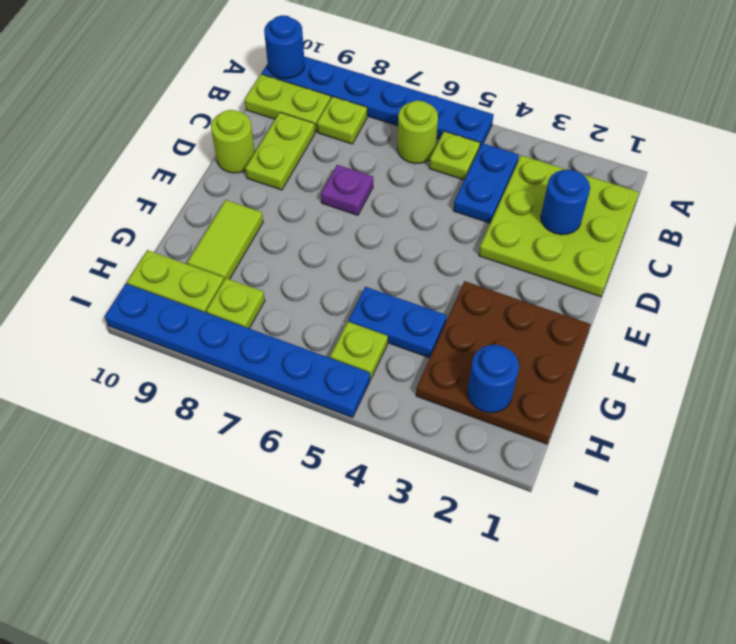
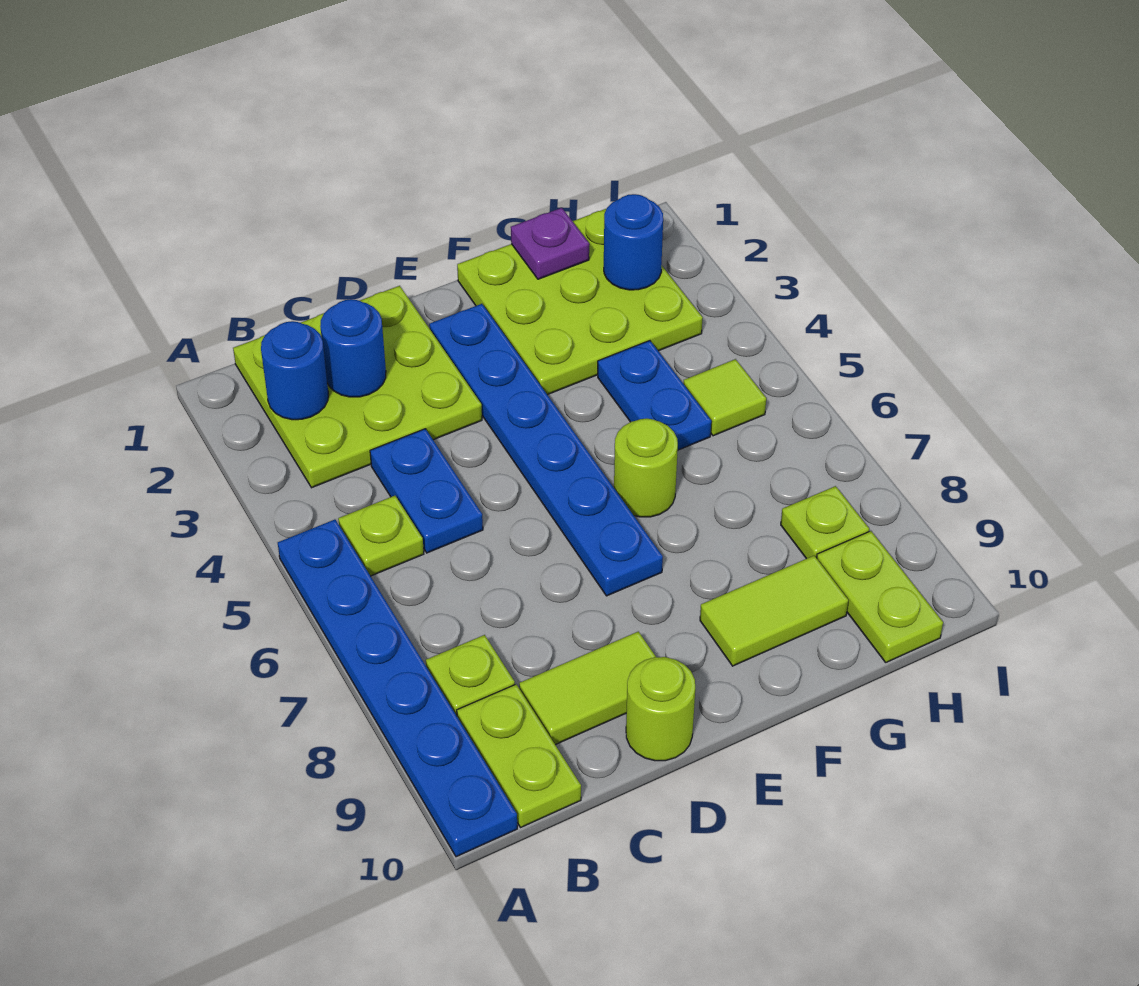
blue 1x1 round brick [264,15,305,79] -> blue 1x1 round brick moved to [261,321,328,420]
blue 1x2 plate [453,143,519,223] -> blue 1x2 plate turned to [370,429,483,553]
lime 1x1 round brick [397,101,438,164] -> lime 1x1 round brick moved to [614,418,678,517]
lime 1x2 plate [245,112,315,190] -> lime 1x2 tile [519,632,656,745]
purple 1x1 plate [321,165,373,215] -> purple 1x1 plate moved to [511,208,589,279]
brown 3x3 plate [416,281,591,444] -> lime 3x3 plate [457,209,703,395]
lime 1x1 plate [330,322,388,380] -> lime 1x1 tile [683,359,766,436]
blue 1x6 plate [105,284,370,417] -> blue 1x6 plate moved to [429,304,663,596]

